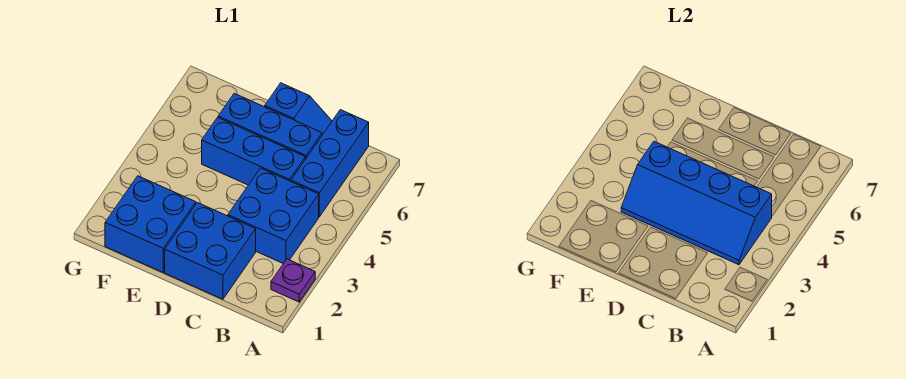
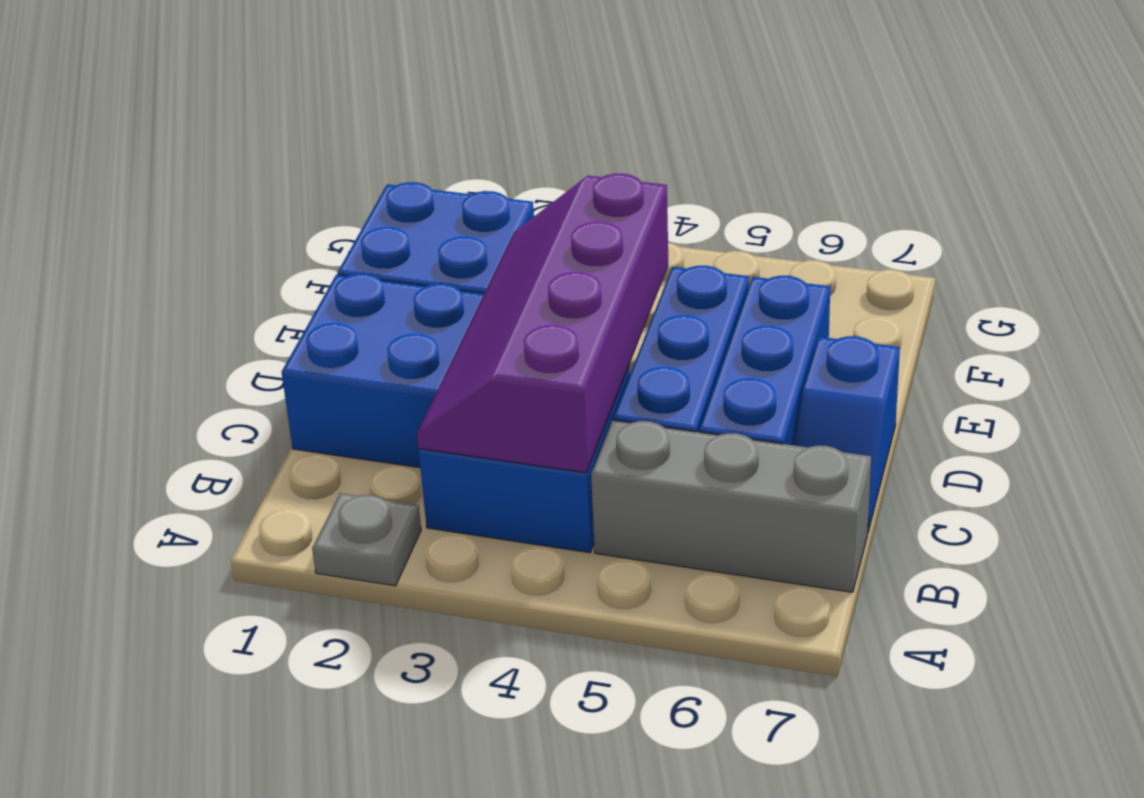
purple 1x1 plate [271,259,315,302] -> grey 1x1 plate [312,493,421,586]
blue 2x4 slope [621,142,772,265] -> purple 2x4 slope [417,174,668,473]
blue 1x3 brick [291,110,369,217] -> grey 1x3 brick [591,420,871,592]

